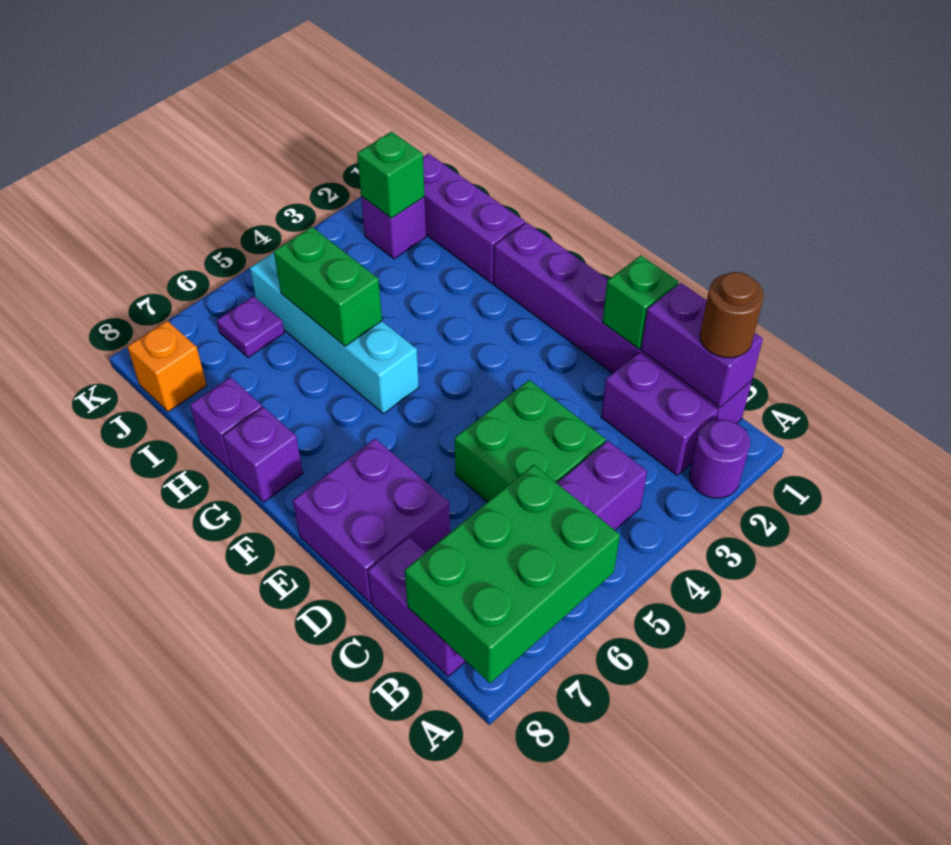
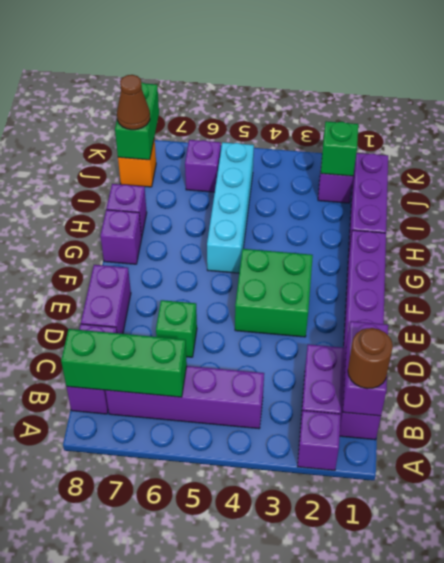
purple 1x1 round brick [690,420,750,498] -> purple 1x1 brick [298,410,341,470]
green 2x3 brick [405,465,620,683] -> green 1x3 brick [61,329,187,397]
green 2x2 brick [455,380,606,502] -> green 2x2 brick moved to [235,249,313,337]
green 1x1 brick [602,255,679,349] -> green 1x1 brick moved to [156,300,197,357]
purple 2x2 brick [293,438,450,603] -> purple 1x2 brick [81,265,131,334]
green 1x2 brick [274,227,382,346] -> green 1x2 brick moved to [115,82,159,160]
purple 1x1 plate [217,296,284,358] -> purple 1x1 brick [185,140,221,192]
none -> brown 1x1 cone [117,75,150,130]

